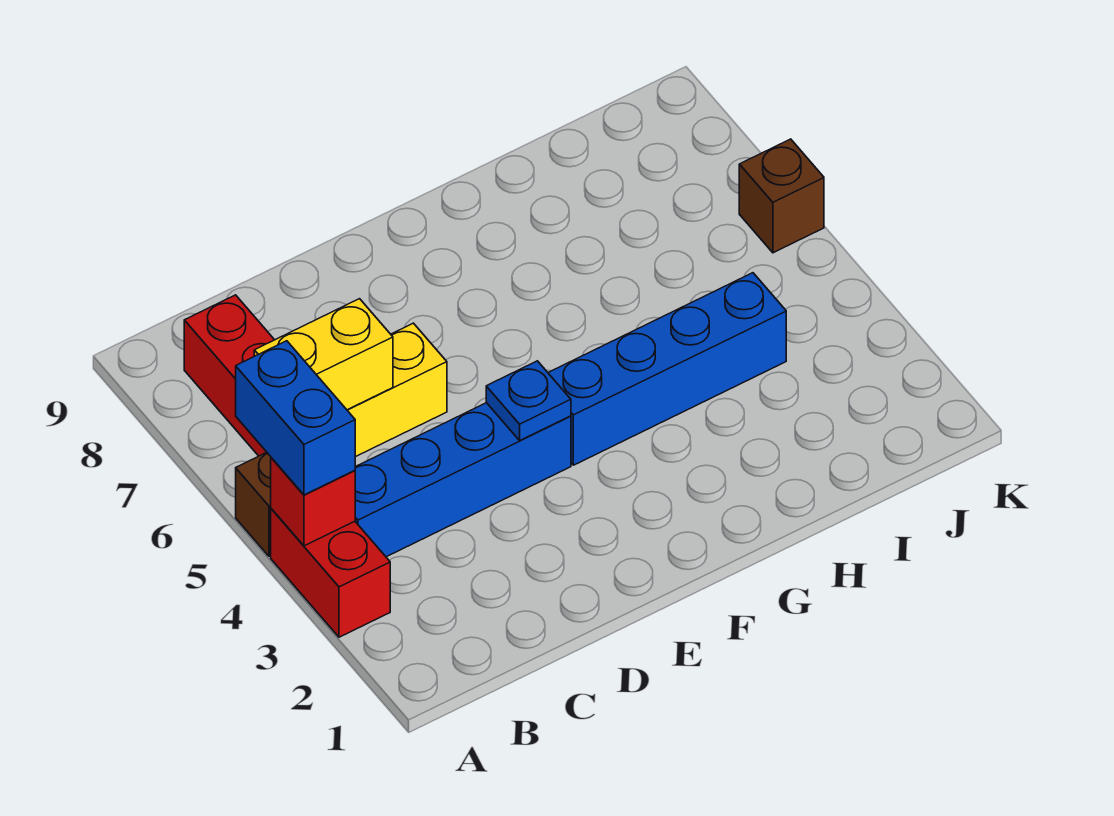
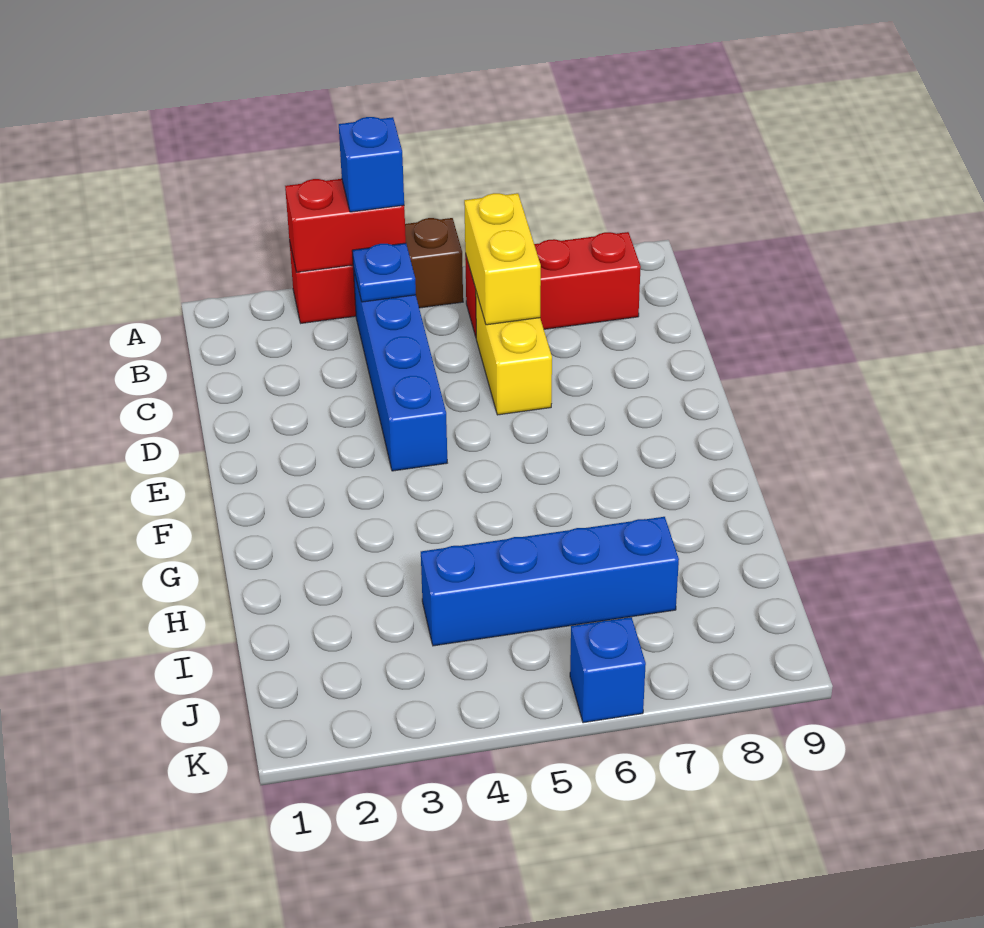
red 1x1 brick [271,458,355,546] -> red 1x2 brick [285,179,406,272]
blue 1x2 brick [236,341,355,495] -> blue 1x1 brick [339,117,404,212]
blue 1x1 plate [486,361,571,440] -> blue 1x1 plate moved to [352,243,416,302]
blue 1x4 brick [548,273,786,465] -> blue 1x4 brick turned to [421,517,679,646]
brown 1x1 brick [739,139,824,253] -> blue 1x1 brick [570,617,646,723]

